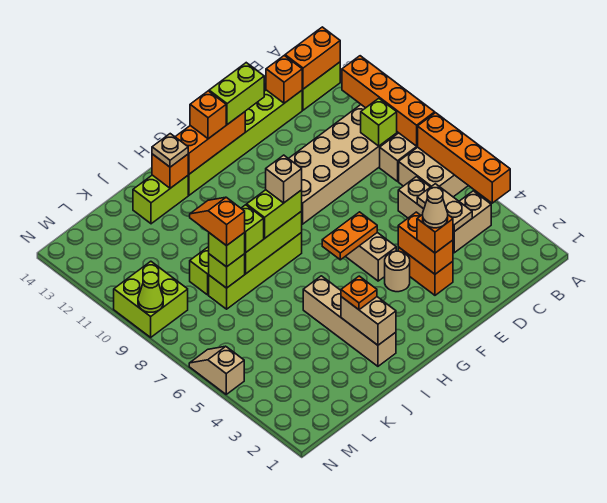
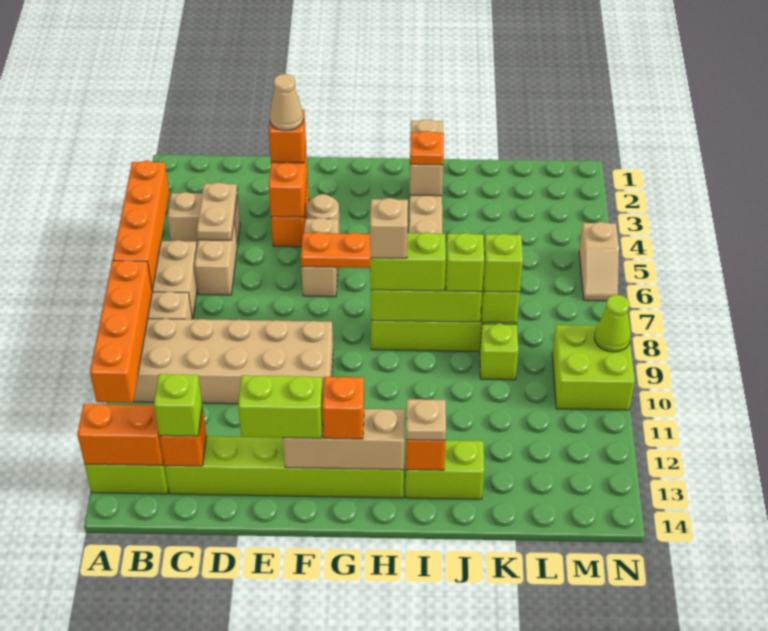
lime 1x1 brick [361,98,397,146] -> lime 1x1 brick moved to [154,374,202,436]
orange 1x3 brick [175,112,245,174] -> tan 1x3 brick [283,409,405,470]
orange 1x2 slope [190,197,245,246] -> none

